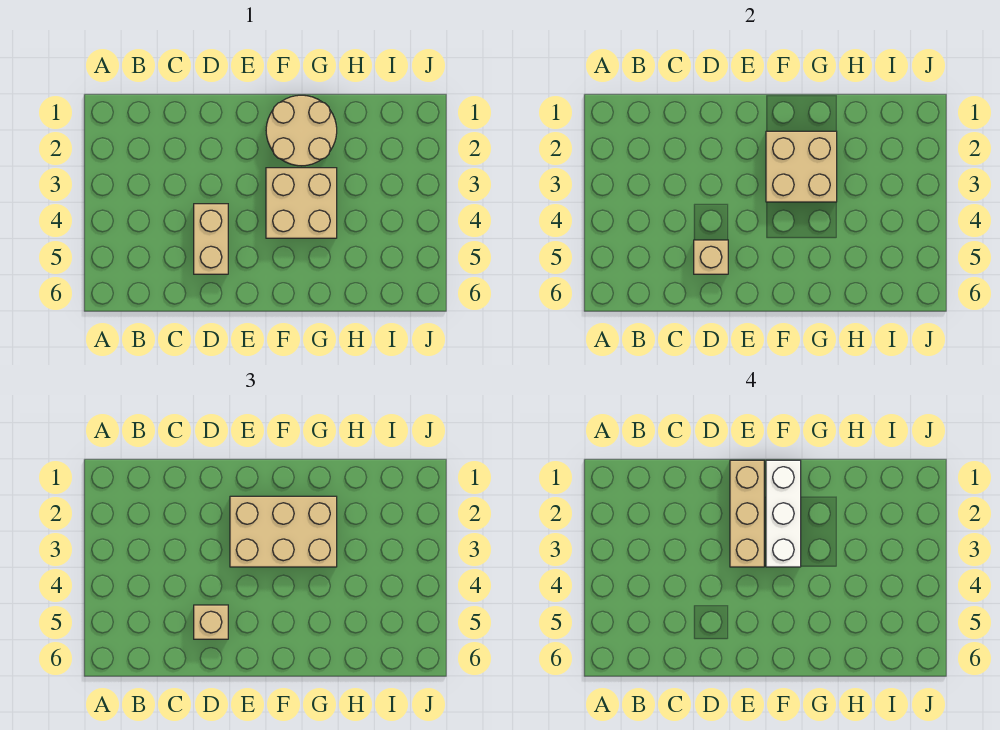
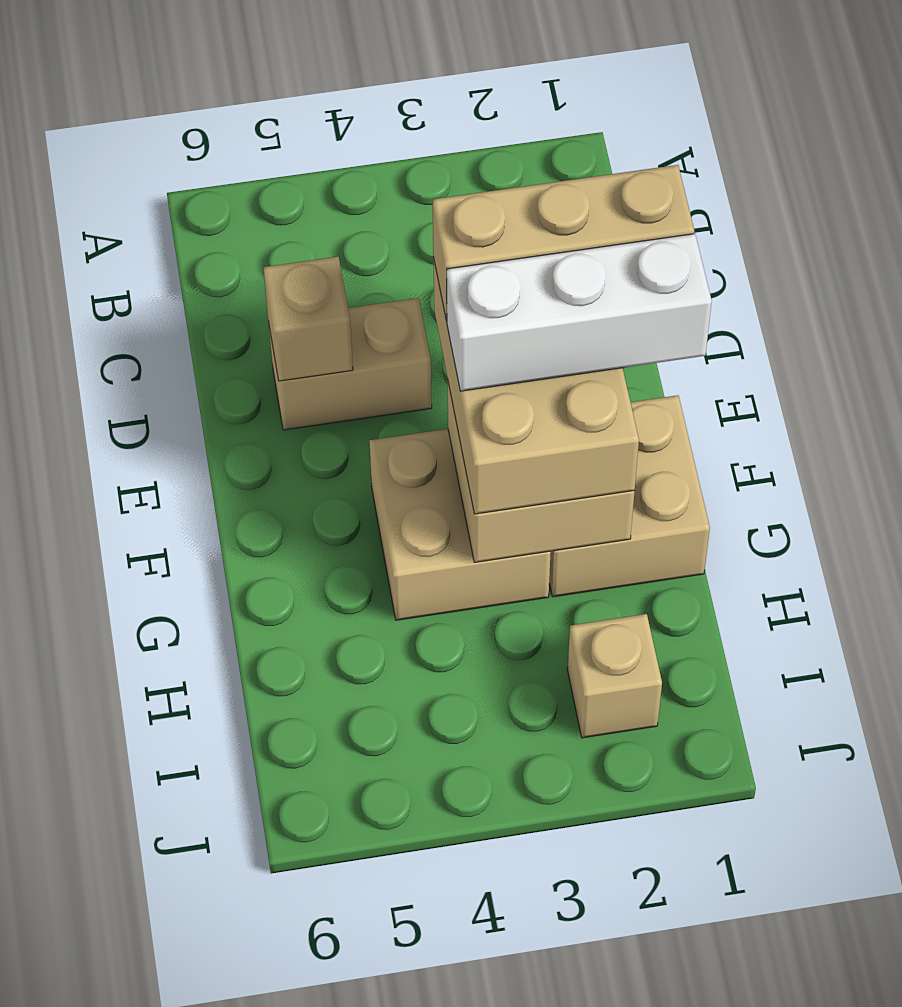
tan 1x1 brick [194,605,228,639] -> tan 1x1 brick moved to [567,614,662,738]
tan 2x2 round brick [266,95,337,166] -> tan 2x2 brick [549,395,710,597]

